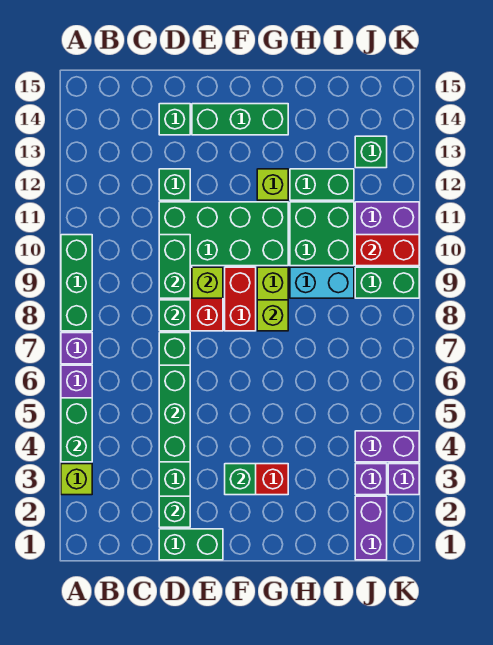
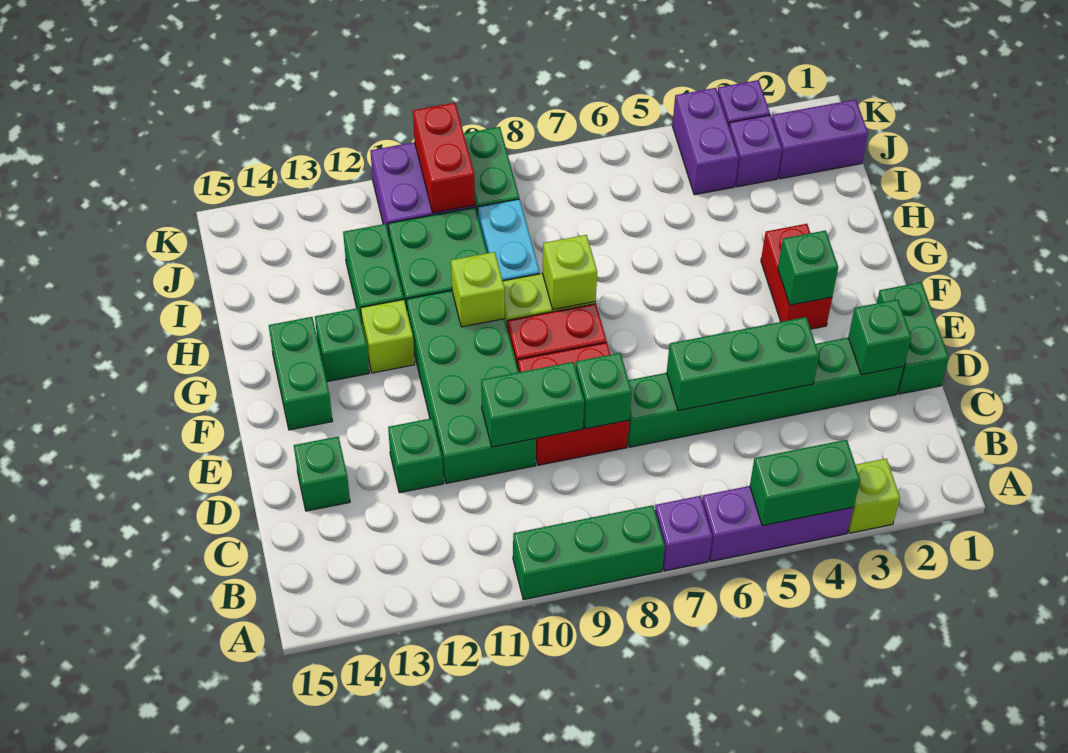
lime 1x1 brick [192,267,223,298] -> lime 1x1 brick moved to [451,252,505,327]
green 1x3 brick [192,104,288,135] -> green 1x2 brick [269,317,332,430]
green 1x1 brick [355,136,387,168] -> green 1x1 brick moved to [315,308,369,382]

